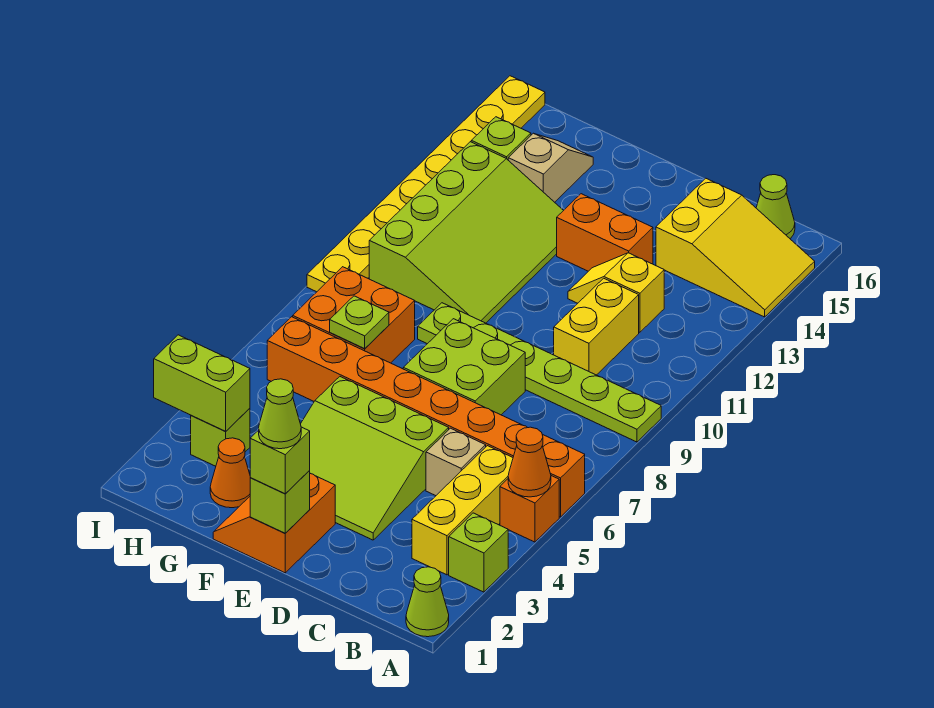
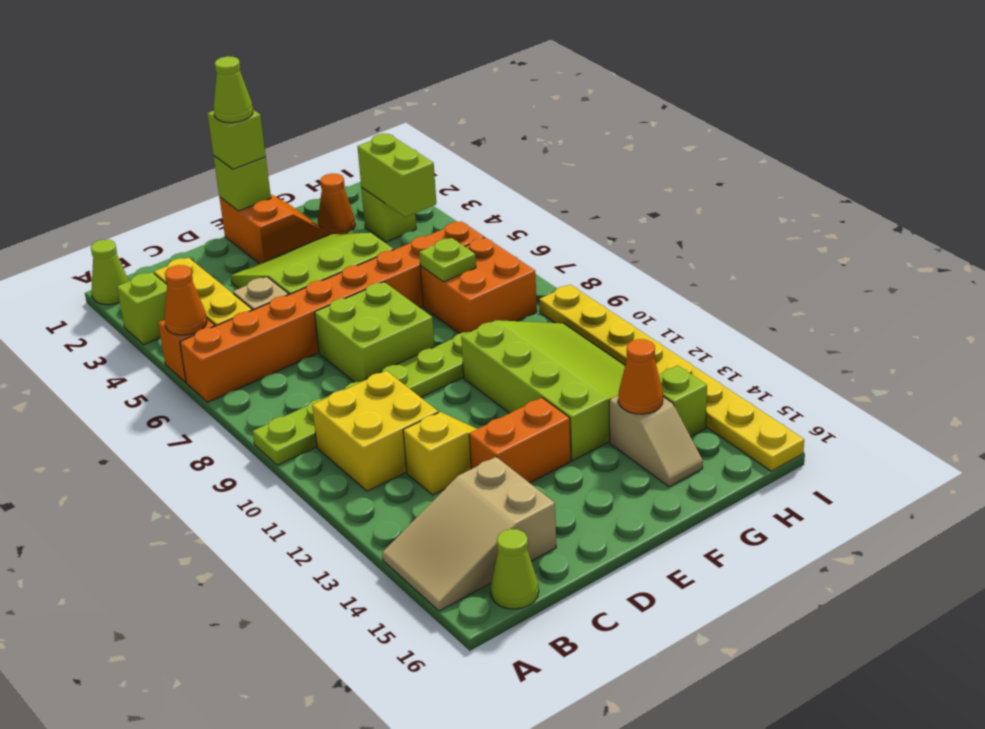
yellow 2x3 slope [656,178,815,317] -> tan 2x3 slope [382,457,556,611]
yellow 1x2 brick [554,278,639,375] -> yellow 2x2 brick [312,371,438,491]
lime 3x4 slope [369,142,564,323] -> lime 3x4 slope turned to [461,320,625,461]
none -> orange 1x1 cone [618,339,663,414]
lime 1x2 brick [154,335,250,431] -> lime 1x2 brick turned to [357,134,436,217]

